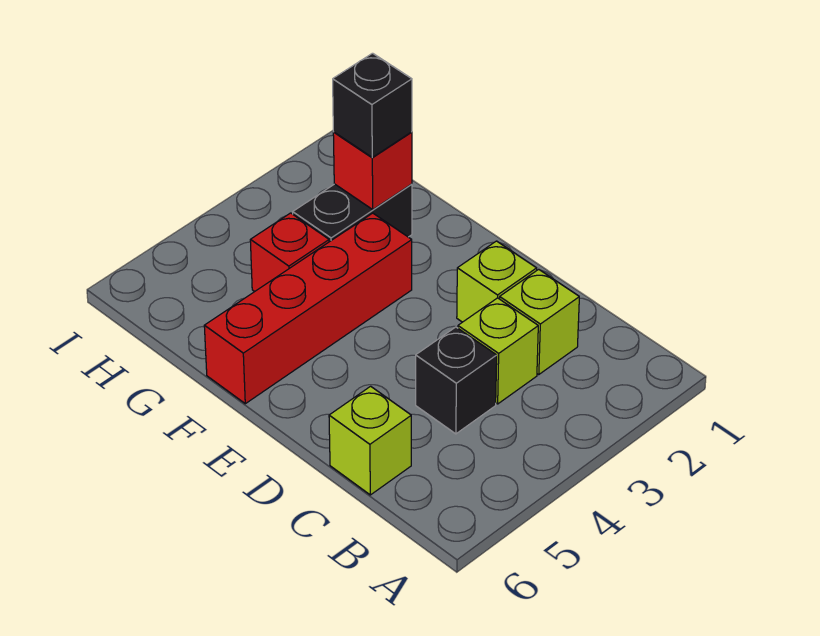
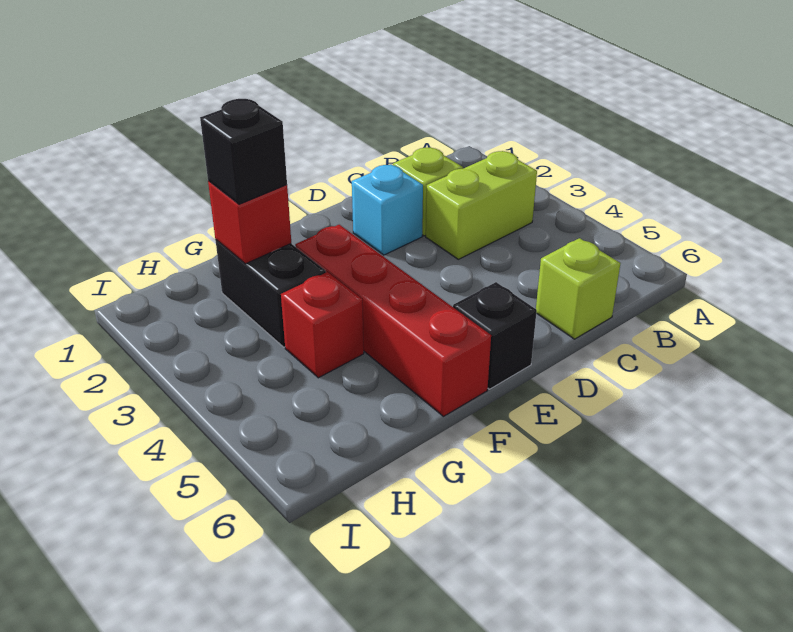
lime 1x1 brick [458,298,538,404] -> lime 1x2 brick [426,151,537,259]
black 1x1 brick [416,327,497,434] -> black 1x1 brick moved to [453,282,537,389]
lime 1x1 brick [457,241,537,322] -> cyan 1x1 brick [352,164,423,255]

